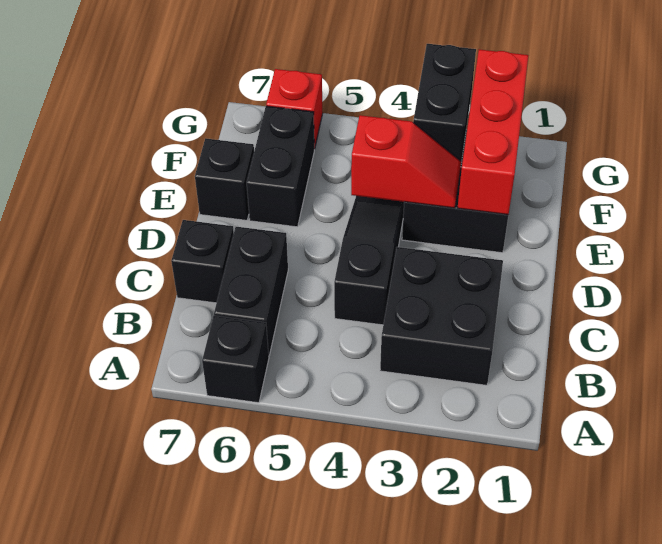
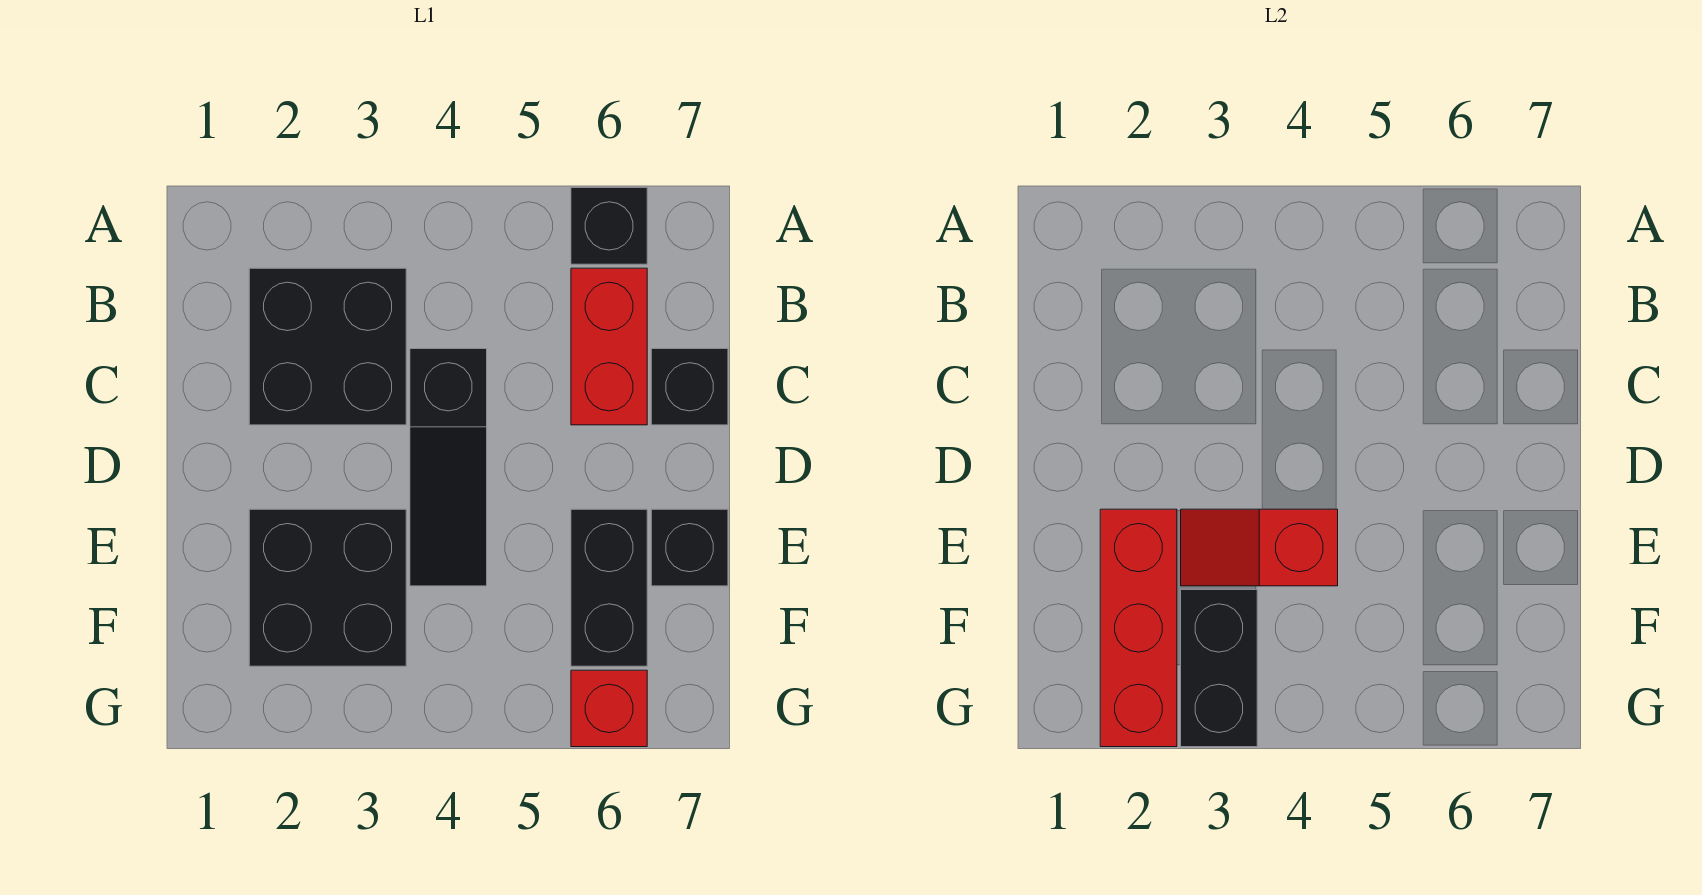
black 1x2 brick [214,227,288,355] -> red 1x2 brick [571,268,647,425]

